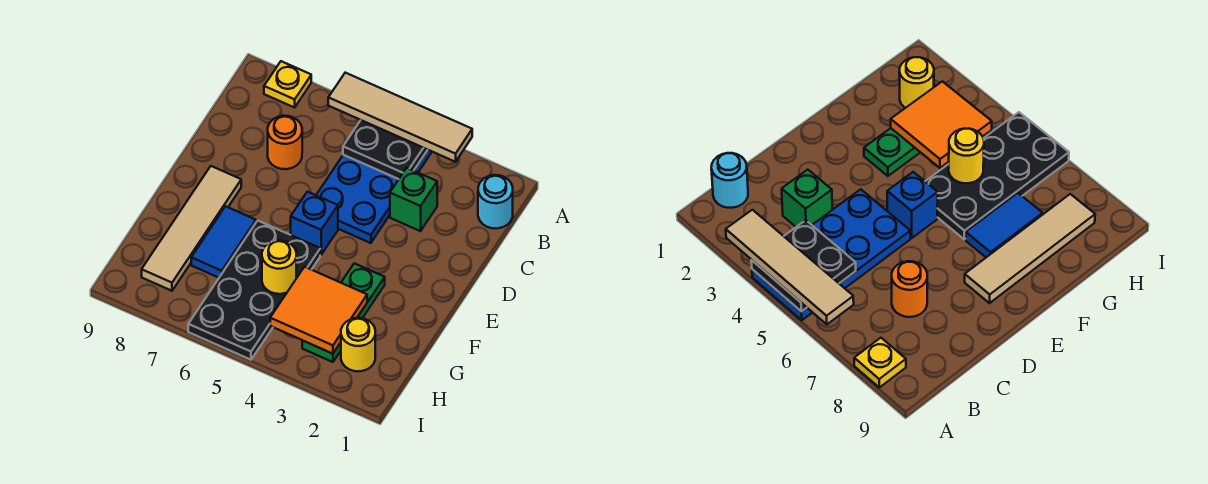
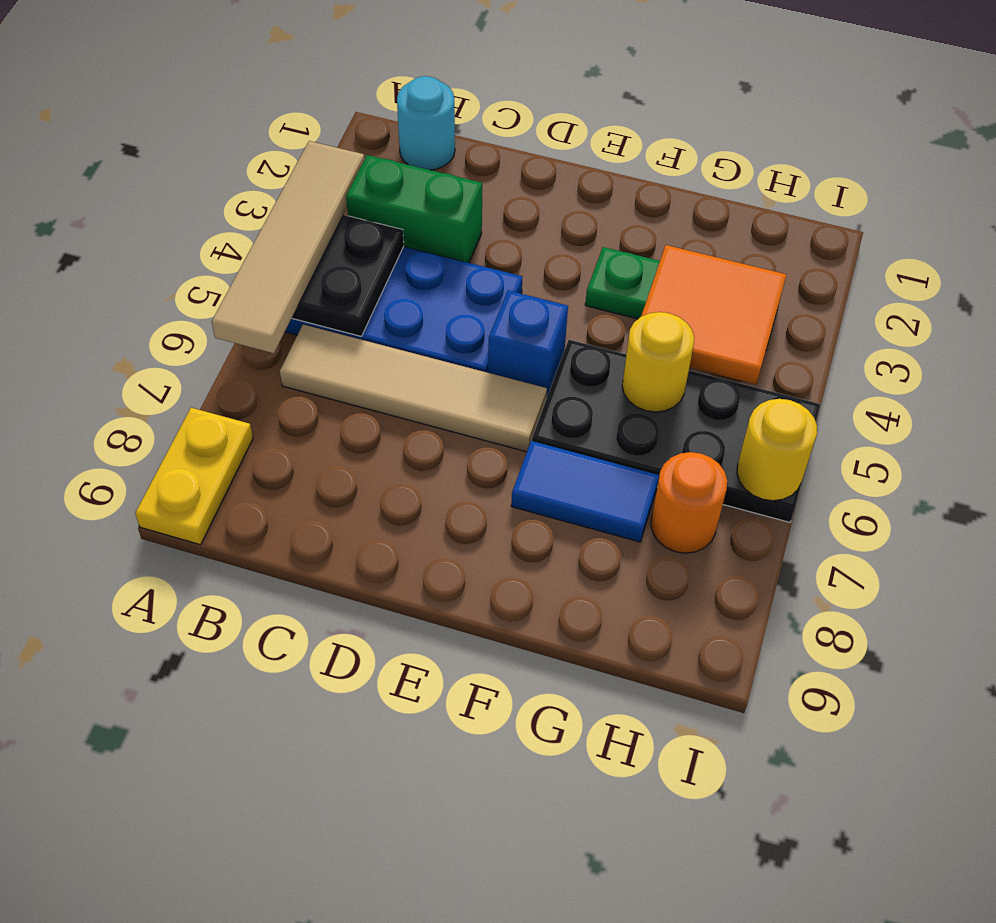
yellow 1x1 plate [264,61,311,107] -> yellow 1x2 plate [135,408,253,545]
green 1x1 brick [390,168,437,231] -> green 1x2 brick [346,155,482,263]
orange 1x1 round brick [268,116,302,169] -> orange 1x1 round brick moved to [651,452,727,553]
tan 1x4 tile [142,166,241,291] -> tan 1x4 tile moved to [280,325,547,452]
yellow 1x1 round brick [341,318,375,371] -> yellow 1x1 round brick moved to [737,399,817,501]

